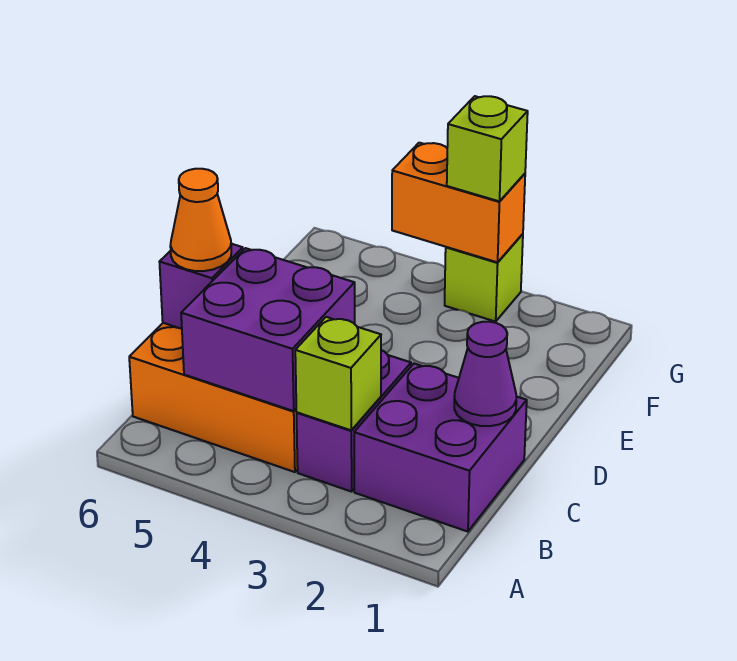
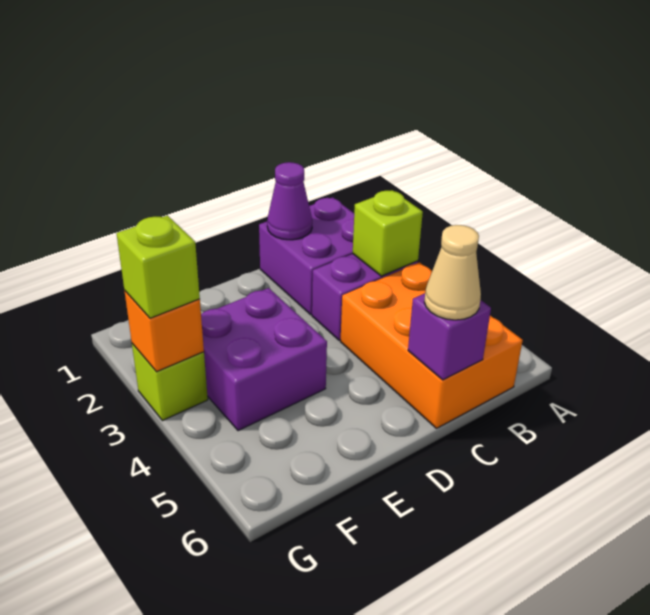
purple 2x2 brick [181,248,355,411] -> purple 2x2 brick moved to [201,288,327,431]
orange 1x1 cone [170,169,231,271] -> tan 1x1 cone [424,225,481,320]
orange 1x2 brick [392,143,525,262] -> orange 1x1 brick [125,291,204,372]

